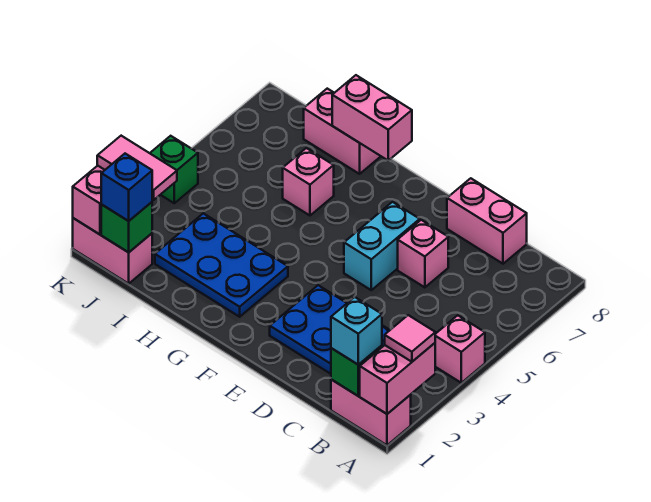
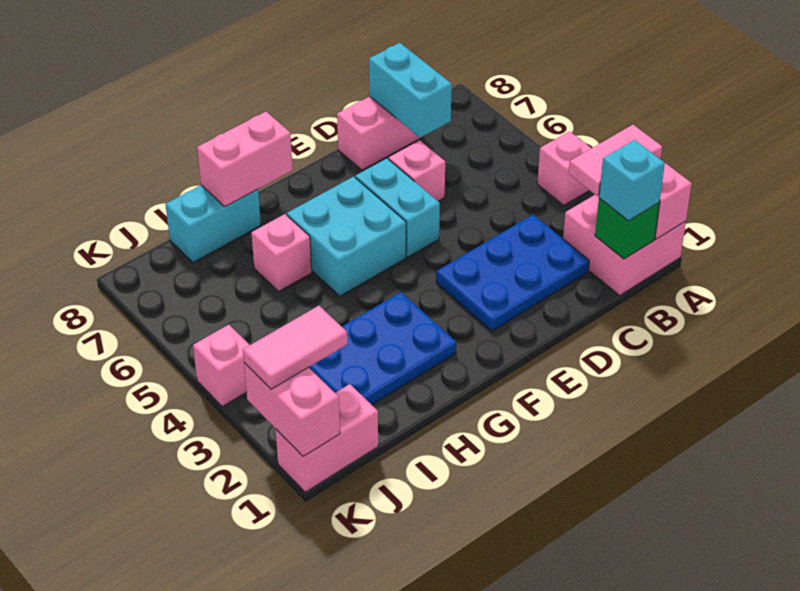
pink 1x2 brick [331,380,411,445] -> pink 2x2 brick [563,195,686,296]
pink 1x1 tile [385,315,435,362] -> pink 1x2 tile [569,125,662,196]
none -> cyan 1x2 brick [369,43,452,138]
none -> cyan 2x2 brick [287,177,406,296]
pink 1x2 brick [304,89,381,174] -> cyan 1x2 brick [165,185,261,262]
green 1x1 brick [101,202,152,252] -> none
blue 1x1 brick [101,154,152,221] -> none
green 1x1 brick [150,136,198,203] -> pink 1x1 brick [193,325,250,407]

